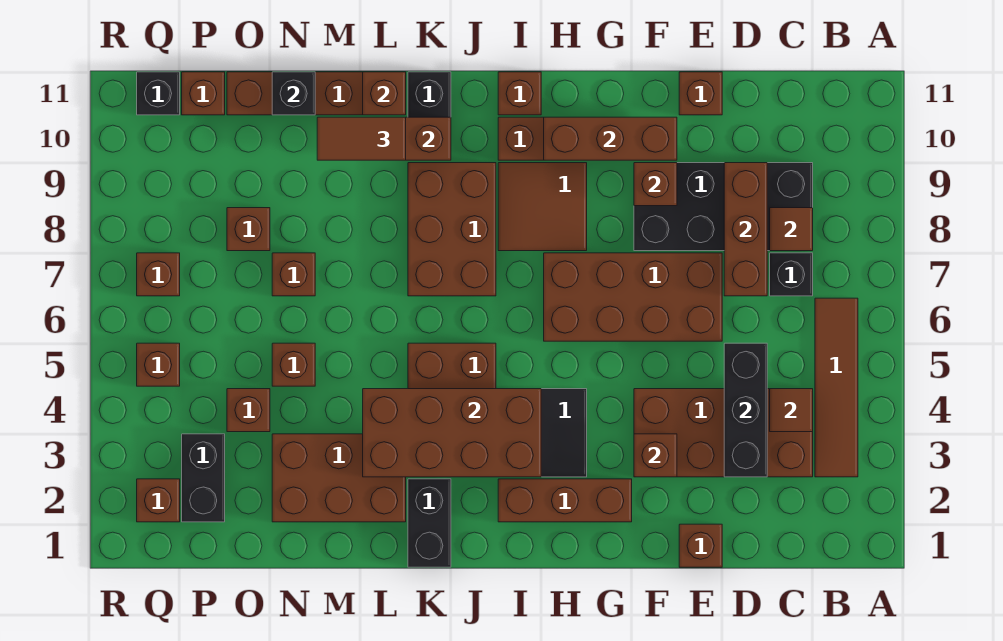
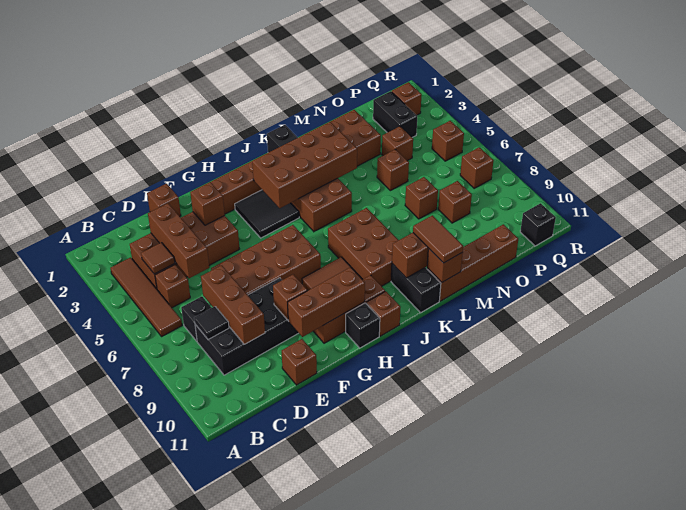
brown 1x1 tile [770,208,813,251] -> black 1x1 tile [194,306,229,340]
black 1x3 brick [724,343,767,477] -> brown 1x3 brick [148,203,209,278]
brown 1x2 tile [317,117,406,160] -> brown 1x2 tile turned to [413,215,463,263]
black 1x1 brick [272,72,315,115] -> black 1x1 brick moved to [346,303,380,348]
brown 1x1 brick [182,72,225,115] -> brown 1x1 brick moved to [155,264,190,308]

